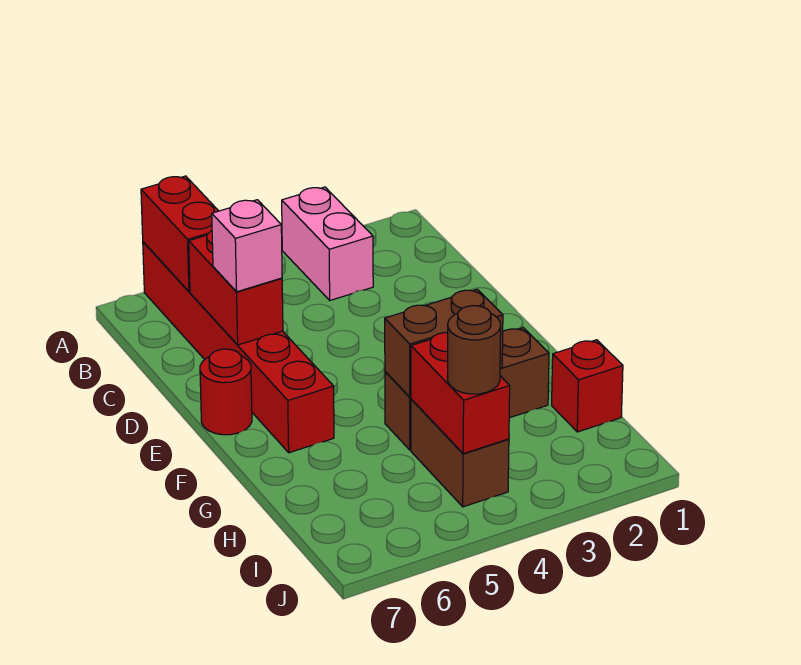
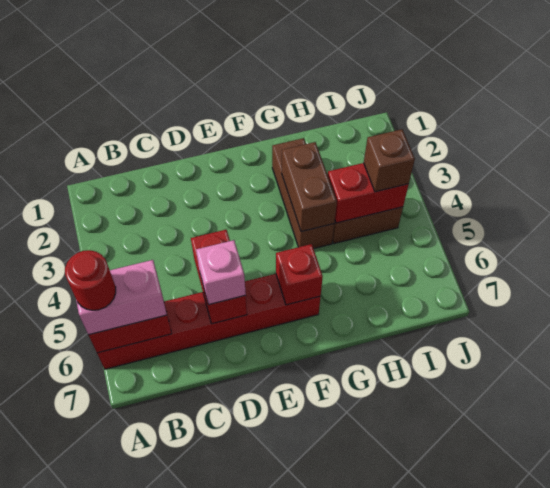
pink 1x2 brick [282,187,373,300] -> pink 1x2 brick moved to [76,260,167,335]
red 1x2 brick [189,231,283,345] -> red 1x2 brick turned to [191,230,247,324]
red 1x1 round brick [200,349,252,435] -> red 1x1 round brick moved to [65,250,116,310]
red 1x1 brick [552,340,623,432] -> red 1x1 brick moved to [276,244,323,305]
brown 1x1 round brick [447,306,501,394] -> brown 1x1 brick [364,129,415,192]

